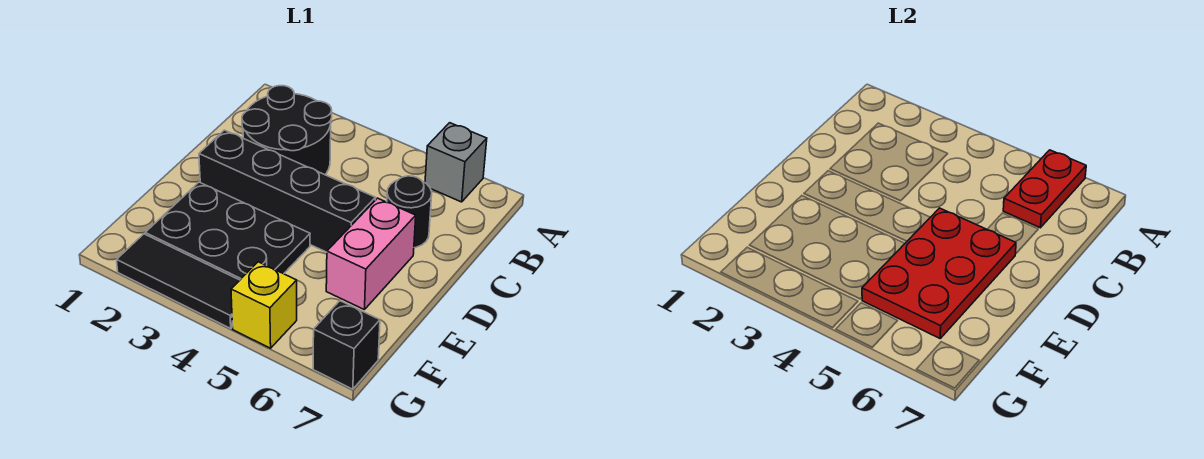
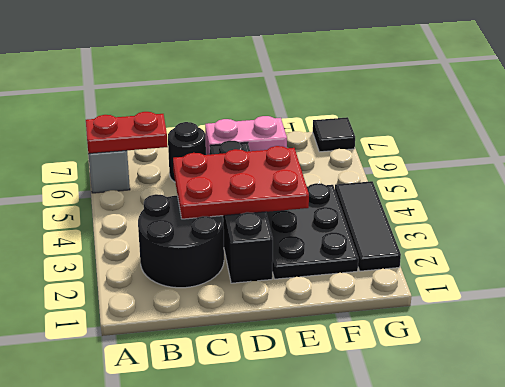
red 2x3 plate [862,208,1016,338] -> red 2x3 plate moved to [173,146,309,219]
yellow 1x1 brick [231,262,297,348] -> none
black 1x1 brick [313,301,380,389] -> black 1x1 tile [313,117,355,152]

